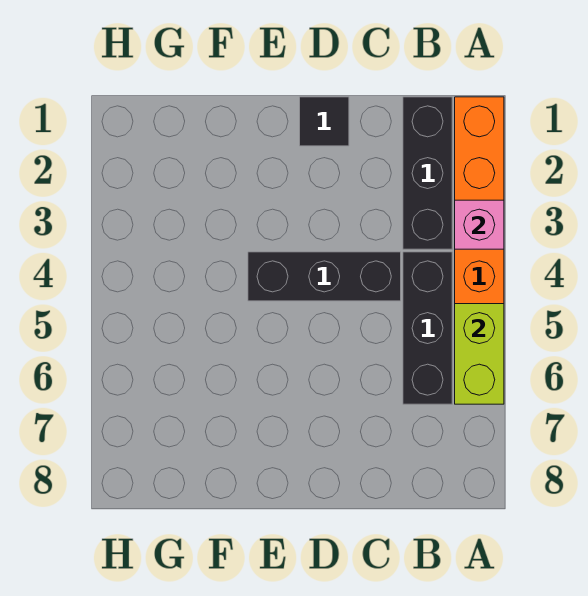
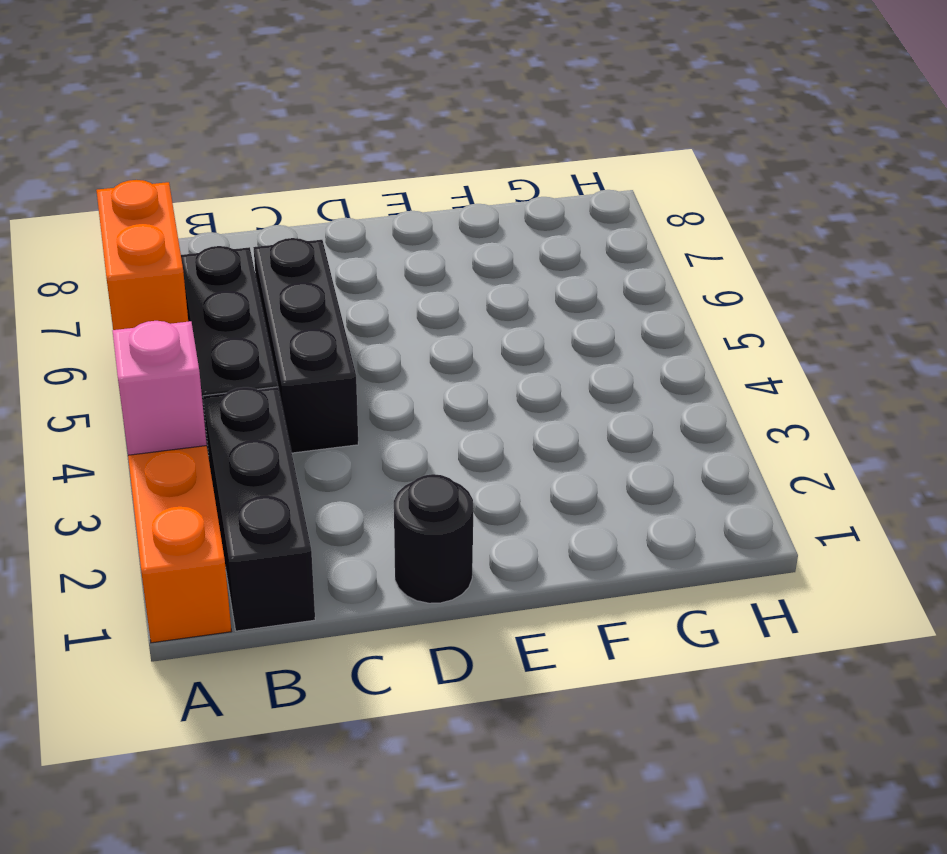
lime 1x2 brick [455,304,504,404] -> orange 1x2 brick [96,180,188,330]
black 1x3 brick [248,252,401,301] -> black 1x3 brick turned to [253,238,358,453]
black 1x1 tile [300,97,349,146] -> black 1x1 round brick [394,474,474,603]

